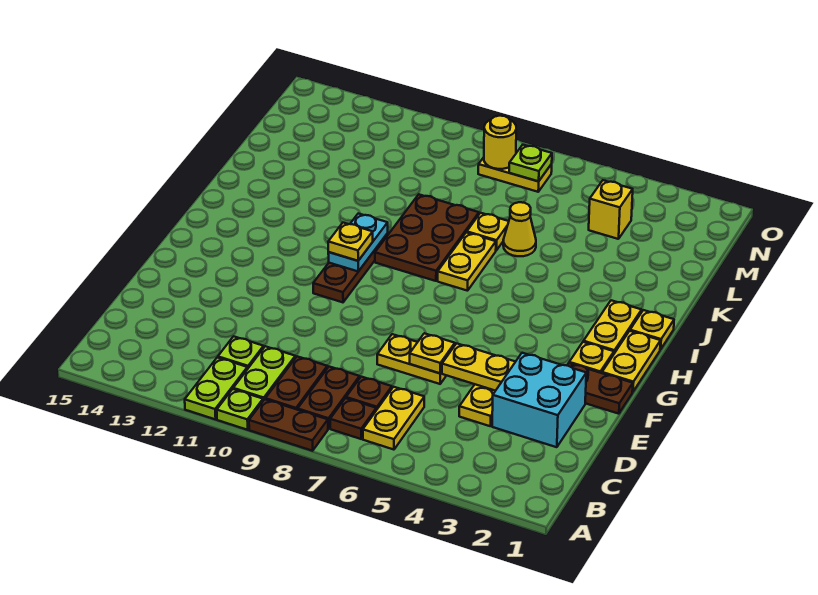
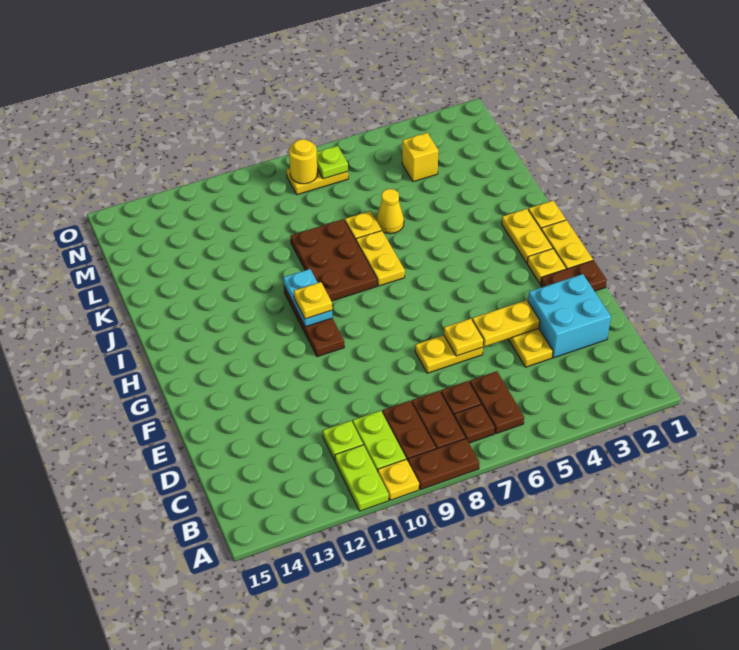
lime 1x1 plate [217,389,263,430] -> yellow 1x1 plate [378,459,419,500]
yellow 1x2 plate [363,387,424,450] -> brown 1x2 plate [470,371,524,434]

